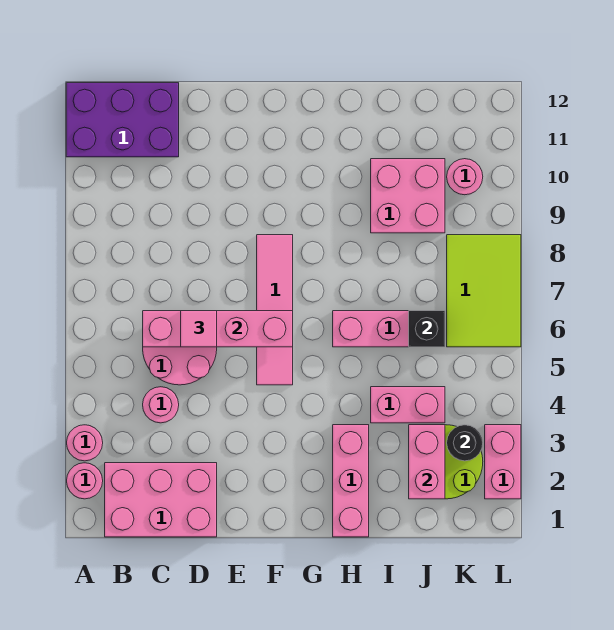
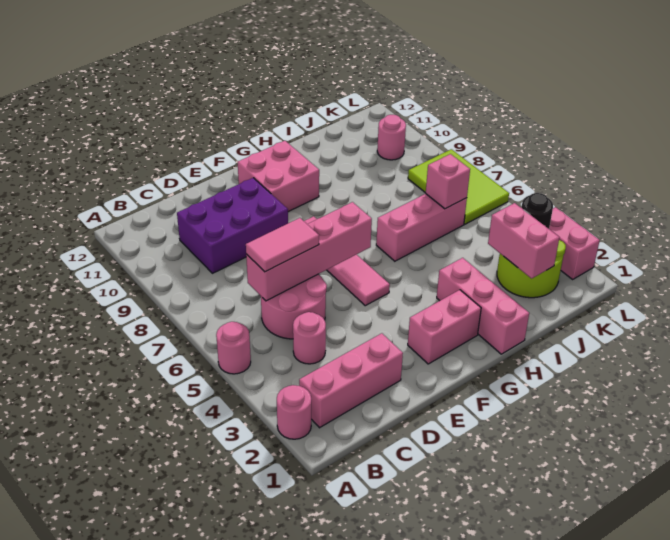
pink 1x1 round brick [67,425,103,461] -> pink 1x1 round brick moved to [216,322,251,374]
purple 2x3 brick [66,83,179,157] -> purple 2x3 brick moved to [177,178,288,273]
pink 2x3 brick [105,463,217,537] -> pink 1x3 brick [299,333,403,428]
pink 1x1 tile [181,311,217,347] -> pink 1x2 tile [246,218,319,272]
pink 1x2 brick [371,387,445,423] -> pink 1x2 brick moved to [408,290,481,364]
pink 2x2 brick [371,159,445,233] -> pink 2x2 brick moved to [238,141,319,212]
black 1x1 brick [409,311,445,347] -> pink 1x1 brick [426,154,470,209]

